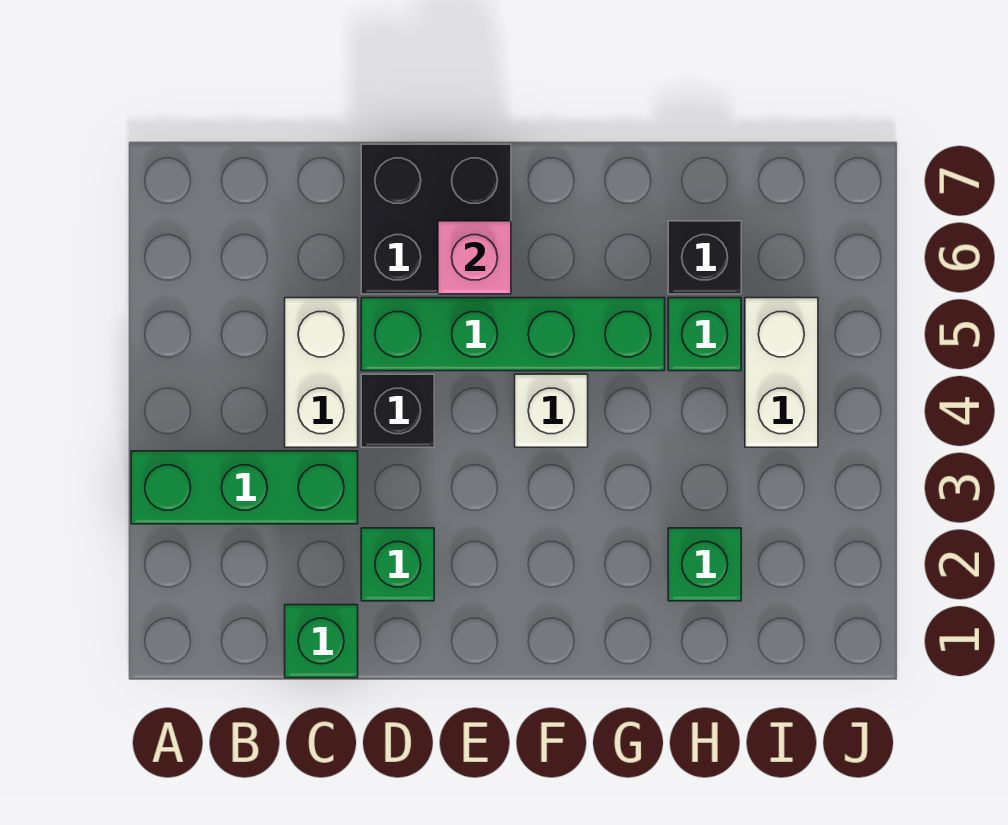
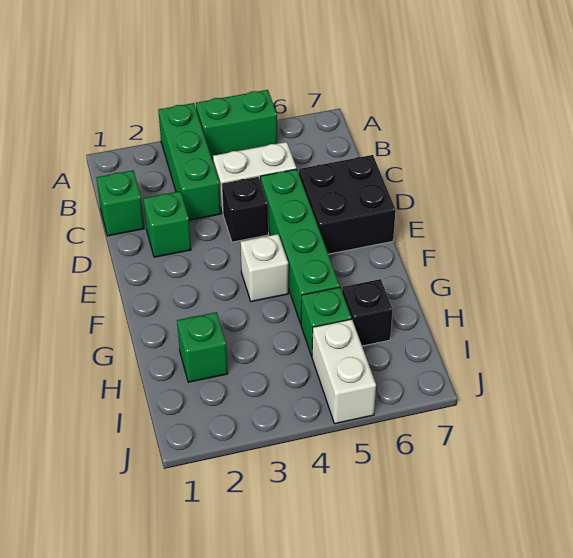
none -> green 1x2 brick [196,90,277,158]
pink 1x1 brick [438,221,511,294] -> none
white 1x2 brick [745,298,818,447] -> white 1x2 brick turned to [312,319,376,424]

